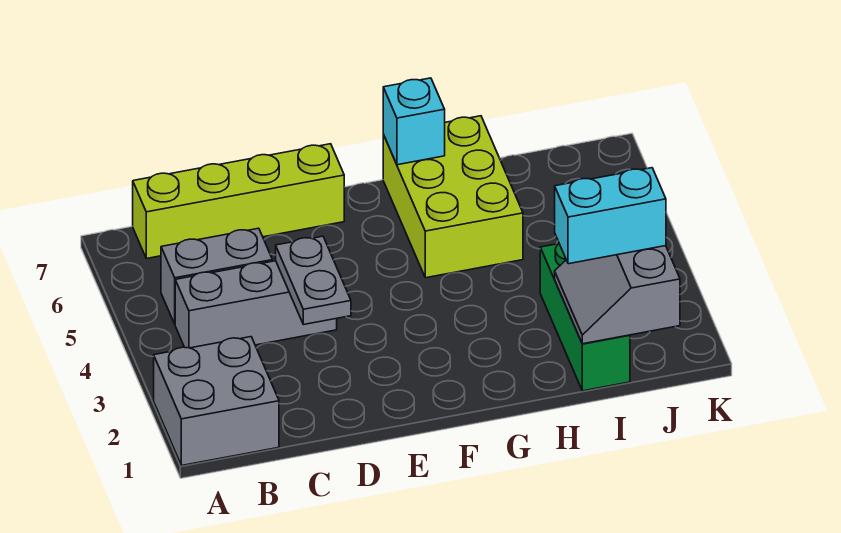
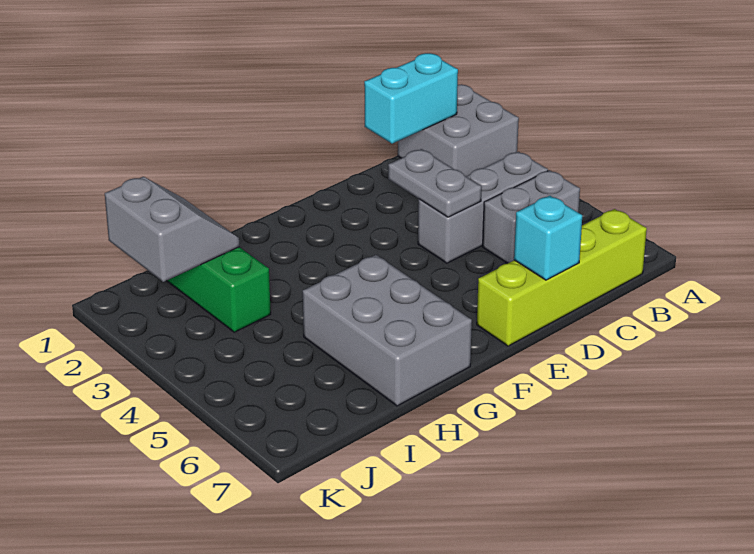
lime 2x3 brick [383,116,523,278] -> grey 2x3 brick [303,255,472,406]
cyan 1x1 brick [383,78,445,165] -> cyan 1x1 brick moved to [514,196,582,280]
cyan 1x2 brick [555,168,666,264] -> cyan 1x2 brick moved to [364,53,458,144]

